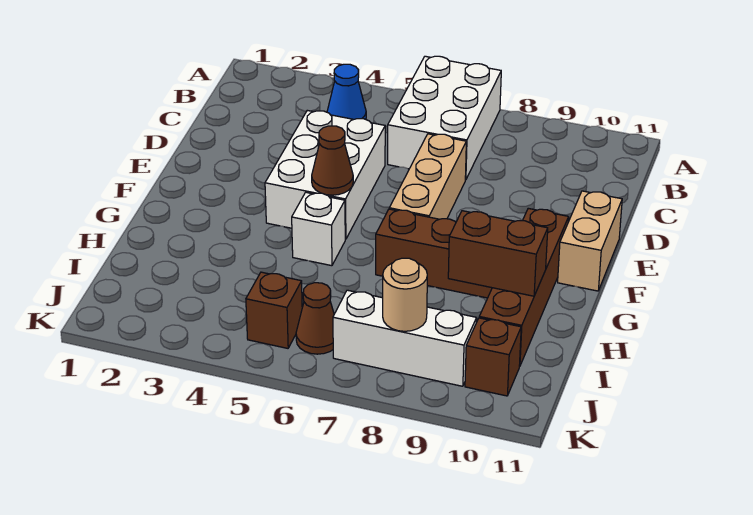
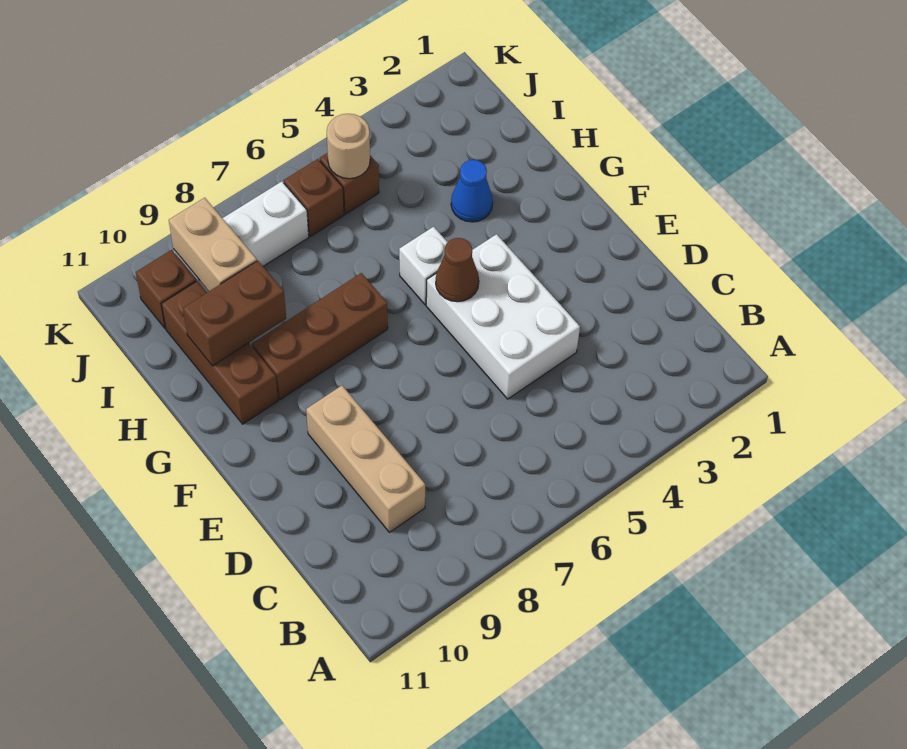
white 2x3 brick [388,56,501,180] -> none
blue 1x1 cone [327,64,366,119] -> blue 1x1 cone moved to [451,160,493,222]
tan 1x3 brick [389,134,466,219] -> tan 1x3 brick moved to [306,386,425,532]
tan 1x2 brick [558,191,622,291] -> tan 1x2 brick moved to [169,198,257,291]
brown 1x4 brick [479,208,569,366] -> brown 1x3 brick [162,281,278,424]
brown 1x1 cone [296,283,334,354] -> brown 1x1 brick [284,159,344,236]
tan 1x1 round brick [383,258,427,331] -> tan 1x1 round brick moved to [327,114,370,179]

